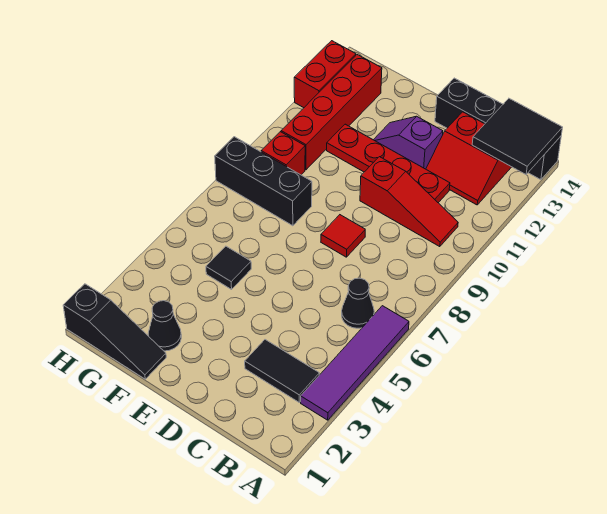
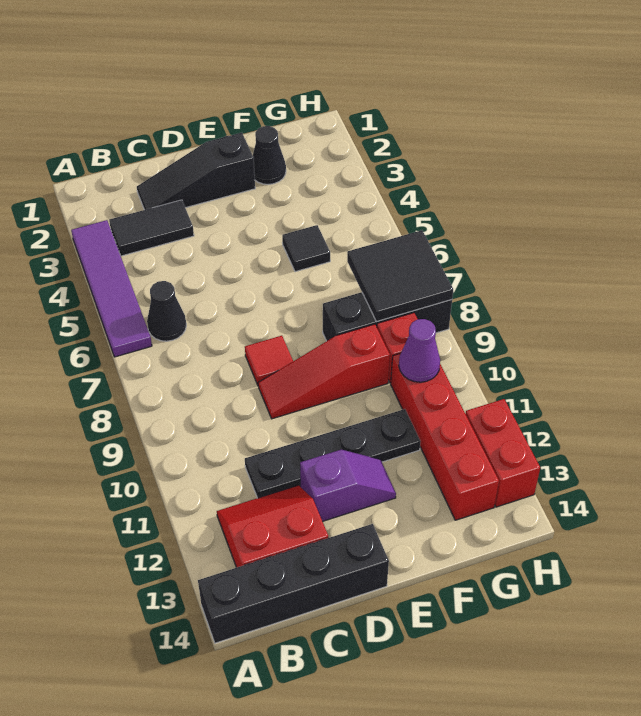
black 2x2 tile [472,99,563,174] -> black 2x2 tile moved to [347,230,453,321]
red 1x3 slope [360,157,458,247] -> red 1x3 slope moved to [258,324,390,419]
red 1x4 plate [327,124,450,203] -> black 1x4 plate [245,409,421,498]
black 1x3 slope [63,284,166,379] -> black 1x3 slope moved to [137,133,255,210]
none -> purple 1x1 cone [399,319,440,382]

